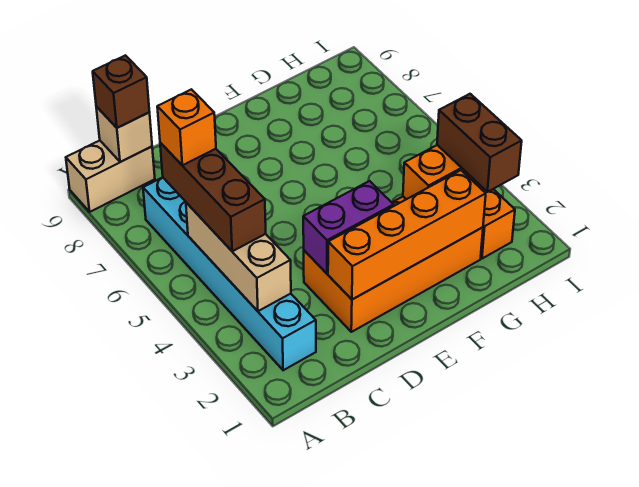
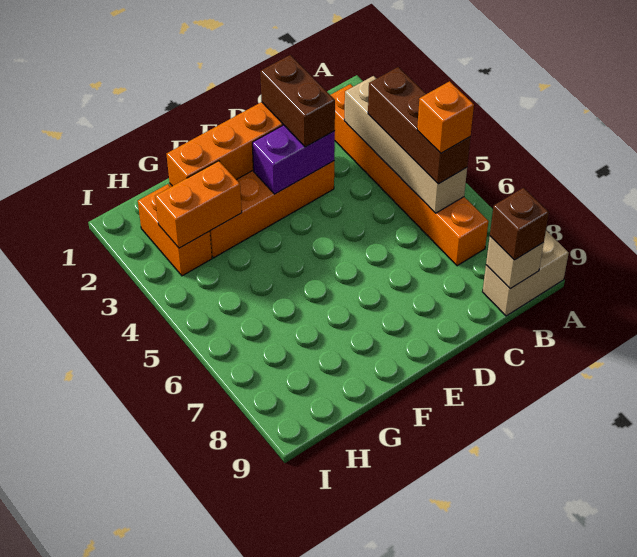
cyan 1x6 brick [143,177,316,370] -> orange 1x6 brick [331,84,489,266]
tan 1x3 brick [186,203,291,311] -> tan 1x4 brick [344,76,467,213]
brown 1x2 brick [437,94,522,192] -> brown 1x2 brick moved to [260,55,335,147]

